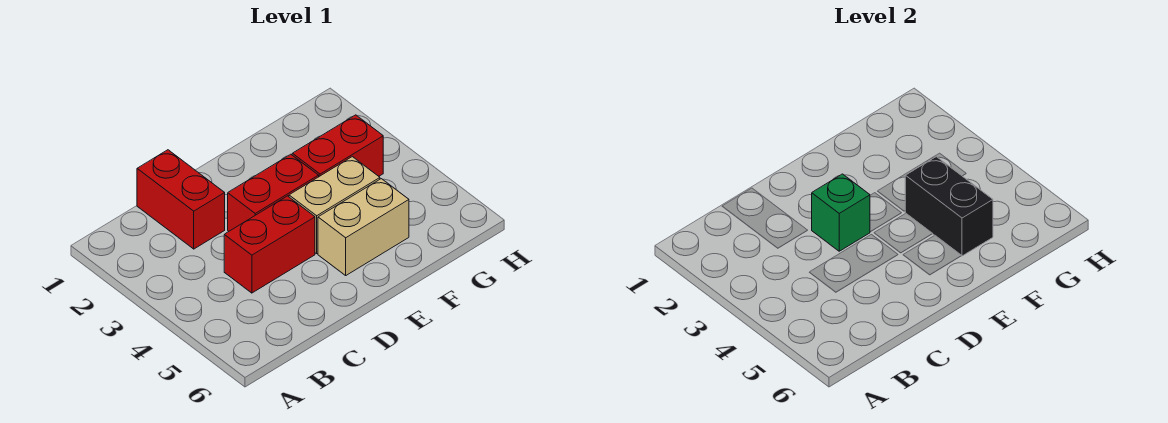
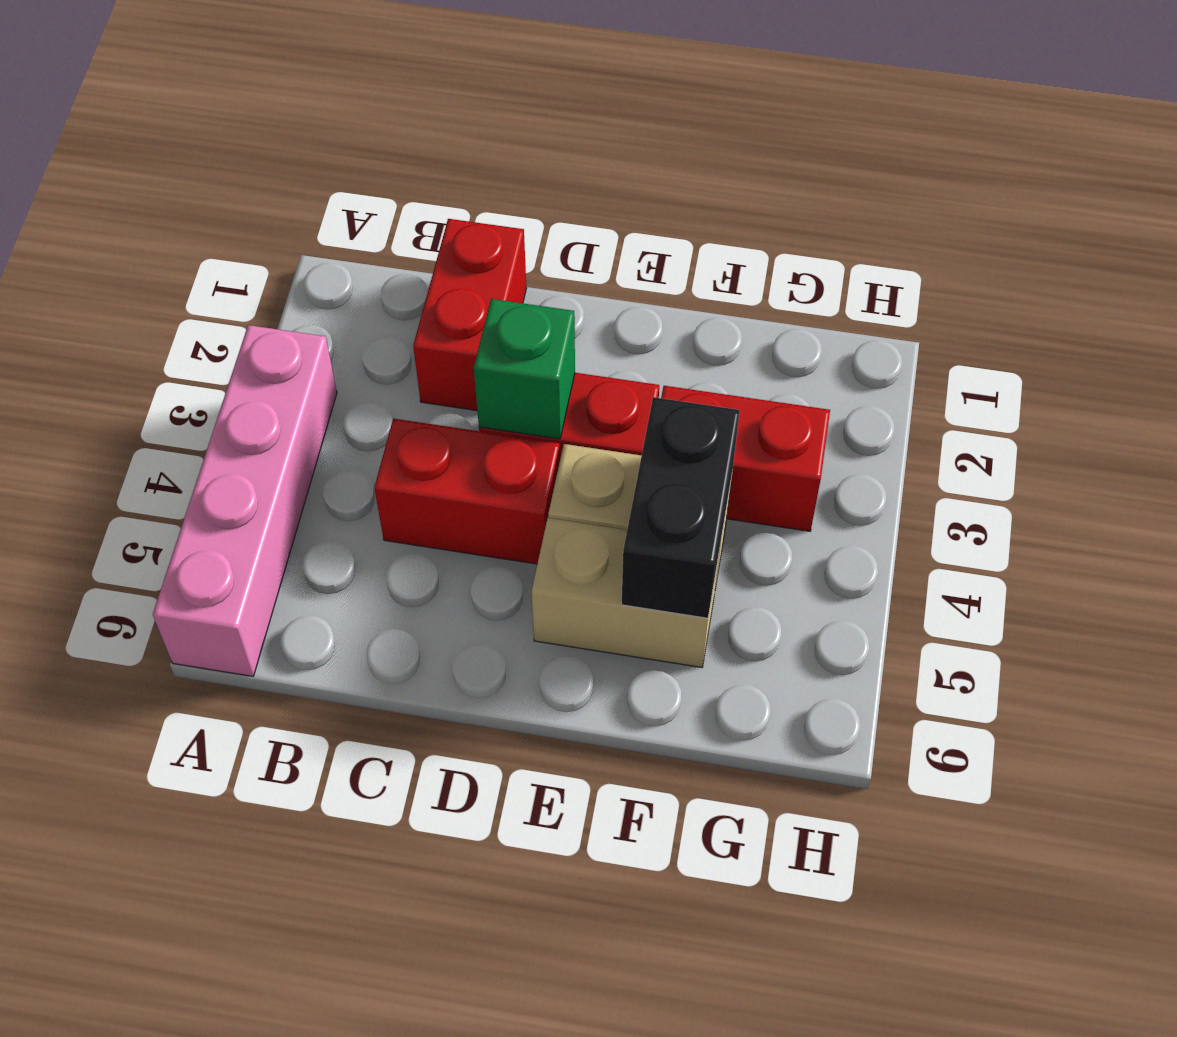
none -> pink 1x4 brick [153,325,337,676]

